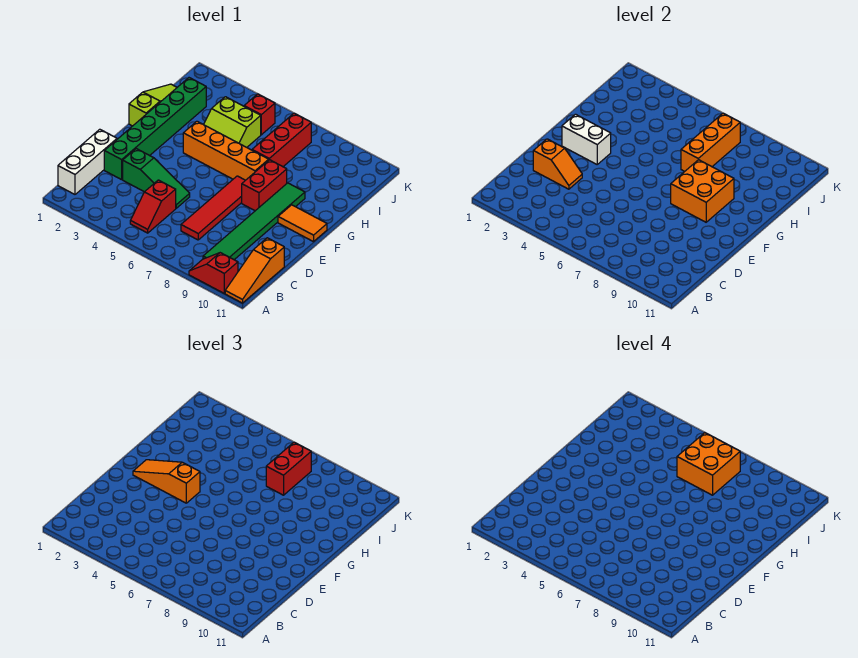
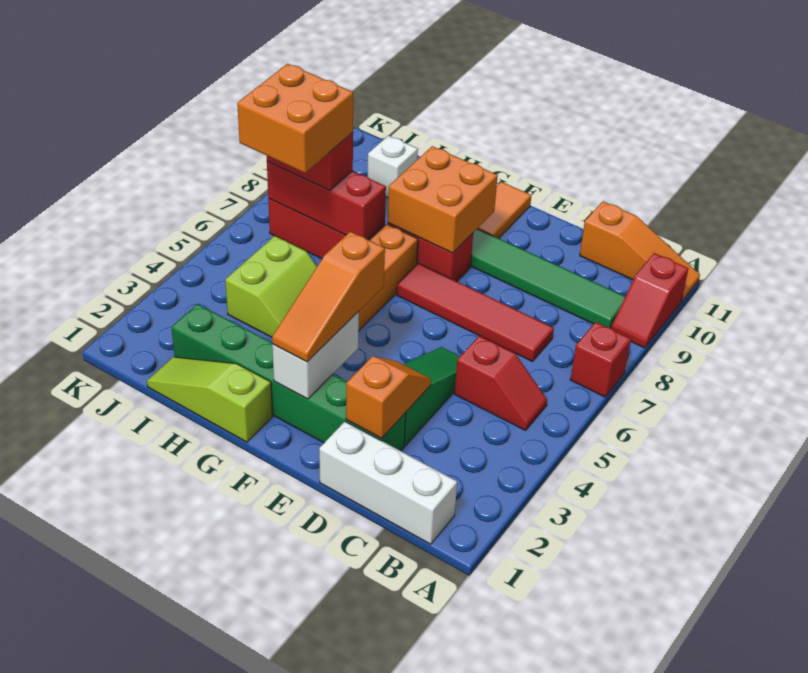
orange 1x3 brick [681,113,740,171] -> red 1x3 brick [267,162,386,239]
none -> white 1x1 brick [367,136,418,198]
red 1x1 brick [244,94,275,135] -> red 1x1 brick moved to [570,322,631,397]

